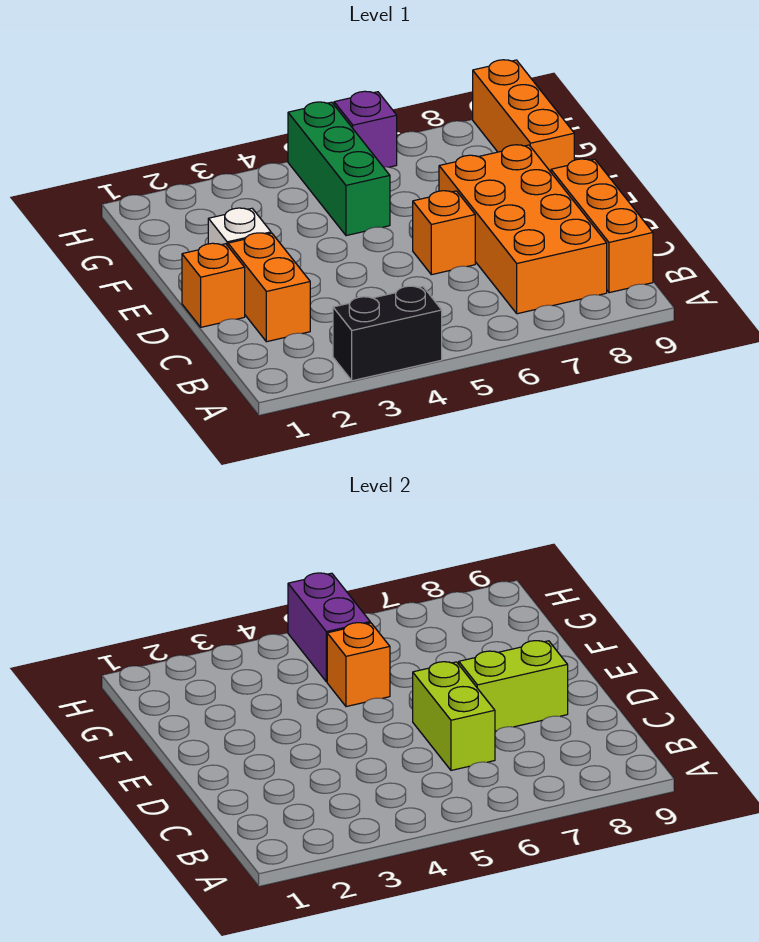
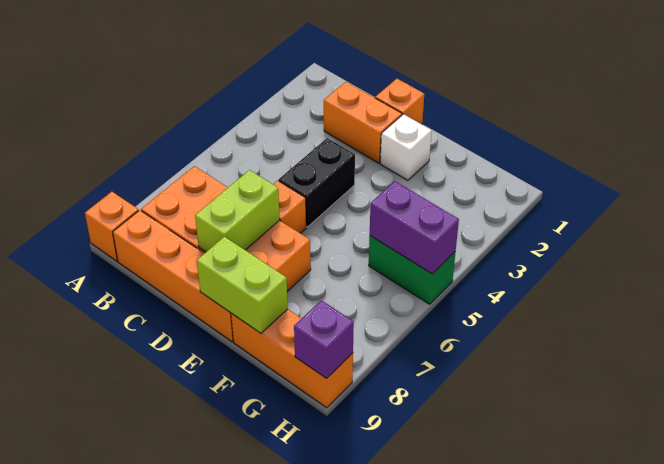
black 1x2 brick [333,286,442,381] -> black 1x2 brick moved to [279,138,355,227]
orange 1x3 brick [551,159,653,293] -> orange 1x4 brick [113,210,234,342]
lime 1x2 brick [413,662,495,770] -> lime 1x2 brick moved to [197,237,288,333]
green 1x3 brick [288,102,390,236] -> green 1x2 brick [369,236,455,304]
orange 1x1 brick [327,623,390,707] -> orange 1x1 brick moved to [85,192,139,261]
purple 1x1 brick [334,91,397,167] -> purple 1x1 brick moved to [294,300,354,378]

